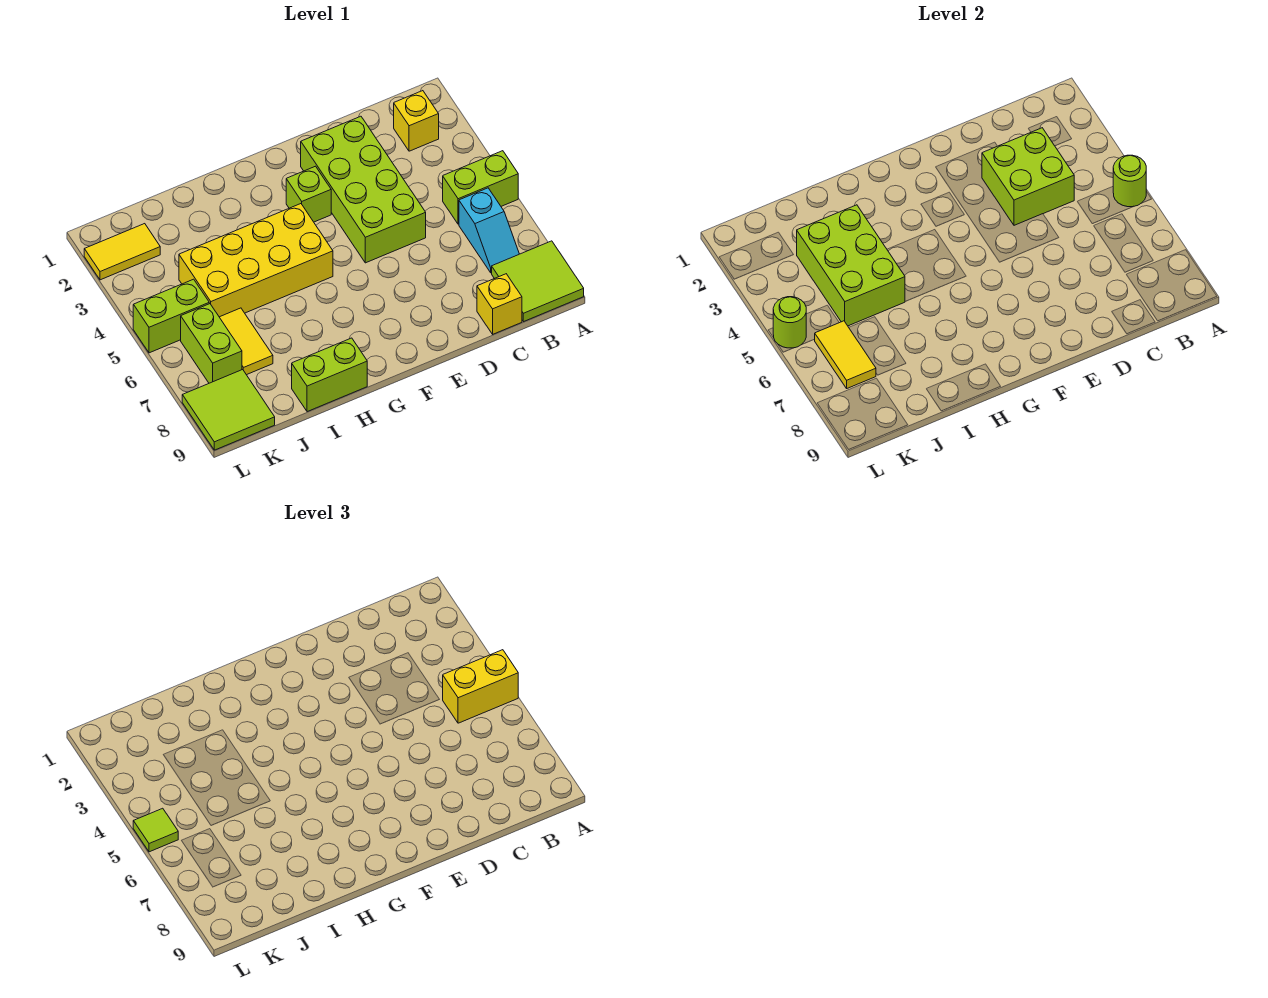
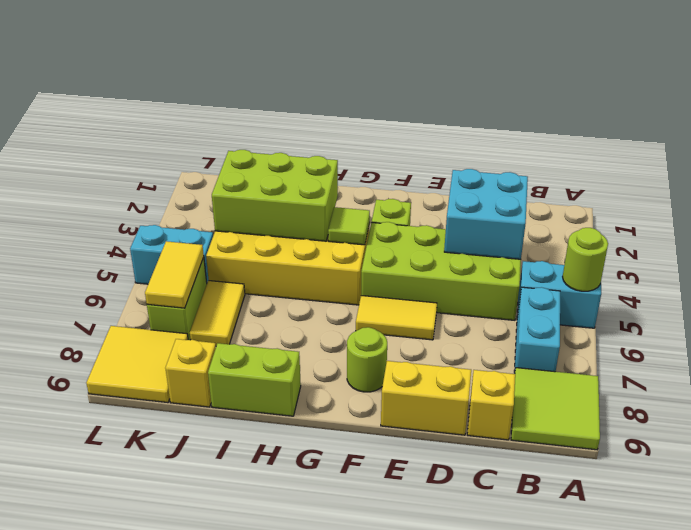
lime 1x2 brick [443,151,518,224] -> cyan 1x2 brick [517,261,601,328]
yellow 1x2 brick [443,650,518,723] -> yellow 1x2 brick moved to [381,361,471,435]
yellow 1x1 brick [394,91,439,151] -> yellow 1x1 brick moved to [165,339,216,407]
cyan 1x2 slope [459,188,519,273] -> cyan 1x2 brick [514,287,560,374]
lime 2x2 brick [982,128,1074,225] -> cyan 2x2 brick [444,169,528,259]
lime 2x4 brick [301,116,426,263] -> lime 2x4 brick turned to [361,222,521,320]
lime 2x3 brick [797,205,905,326] -> lime 2x3 brick turned to [212,150,338,241]
yellow 1x2 tile [84,224,160,280] -> yellow 1x2 tile moved to [356,296,437,340]
lime 1x2 brick [133,279,209,353] -> cyan 1x2 brick [130,225,213,284]
lime 2x2 tile [182,370,275,450] -> yellow 2x2 tile [86,326,188,403]
lime 1x1 round brick [773,297,806,348] -> lime 1x1 round brick moved to [347,327,387,392]
lime 1x1 tile [133,808,178,852] -> lime 1x1 tile moved to [328,207,370,245]

